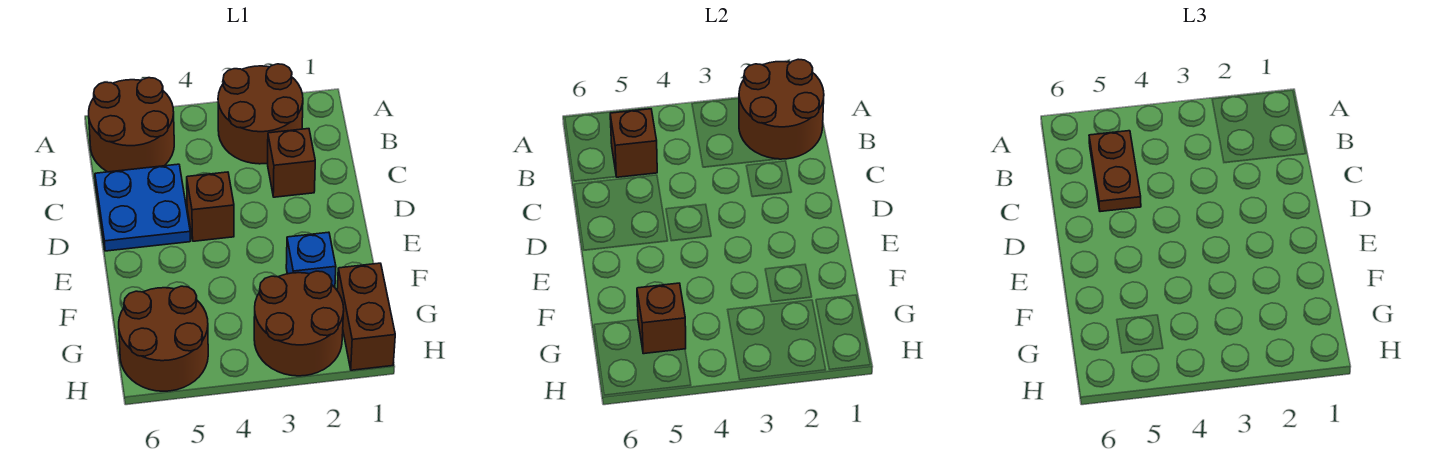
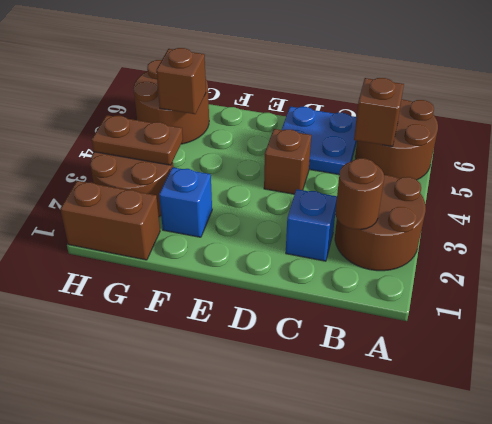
brown 2x2 round brick [739,59,824,159] -> brown 1x1 round brick [335,158,384,230]
brown 1x2 plate [1089,131,1141,212] -> brown 1x2 plate moved to [92,115,183,165]
brown 1x1 brick [268,129,315,197] -> blue 1x1 brick [286,189,337,261]

